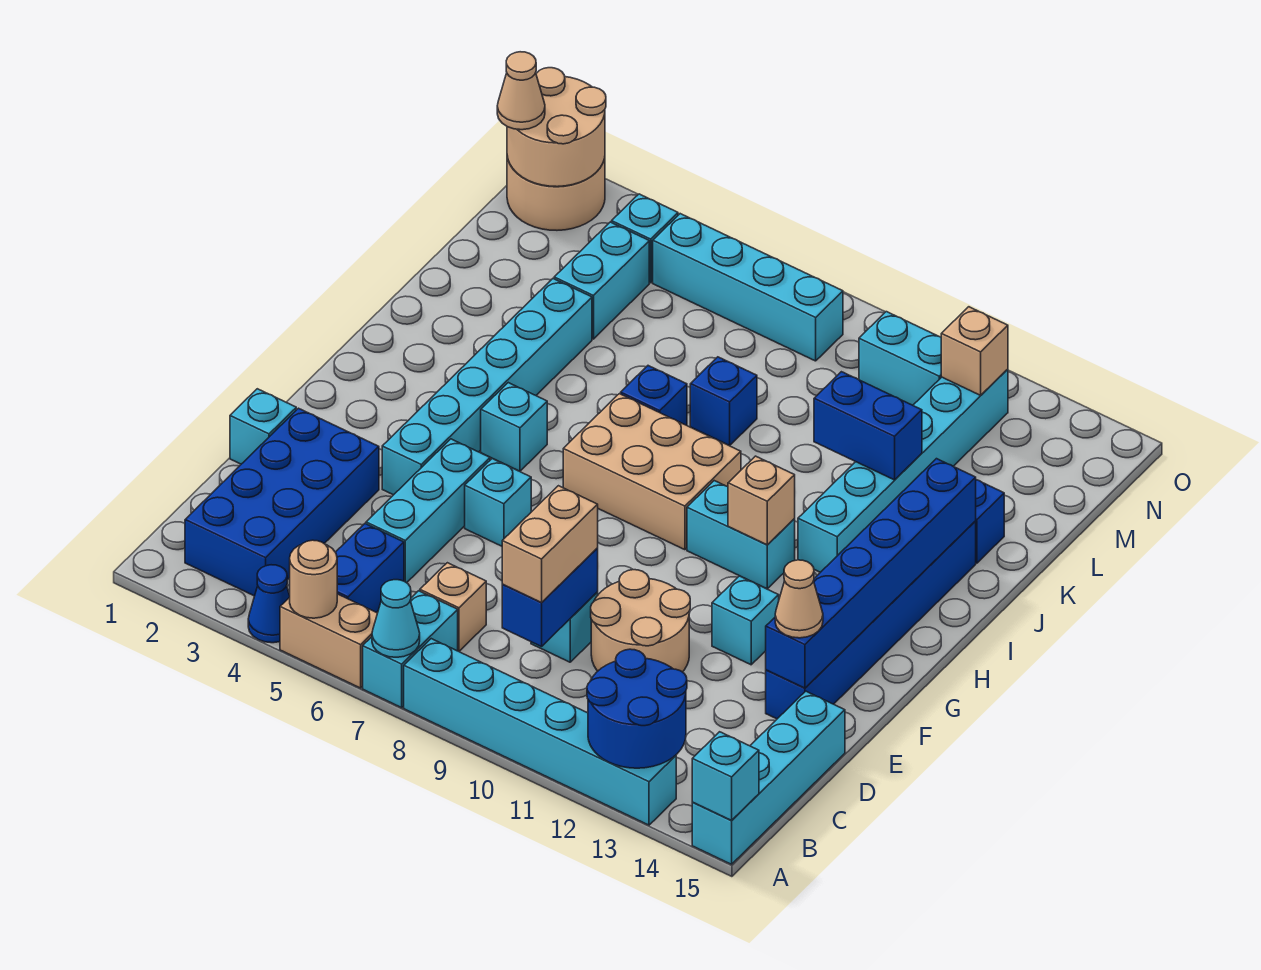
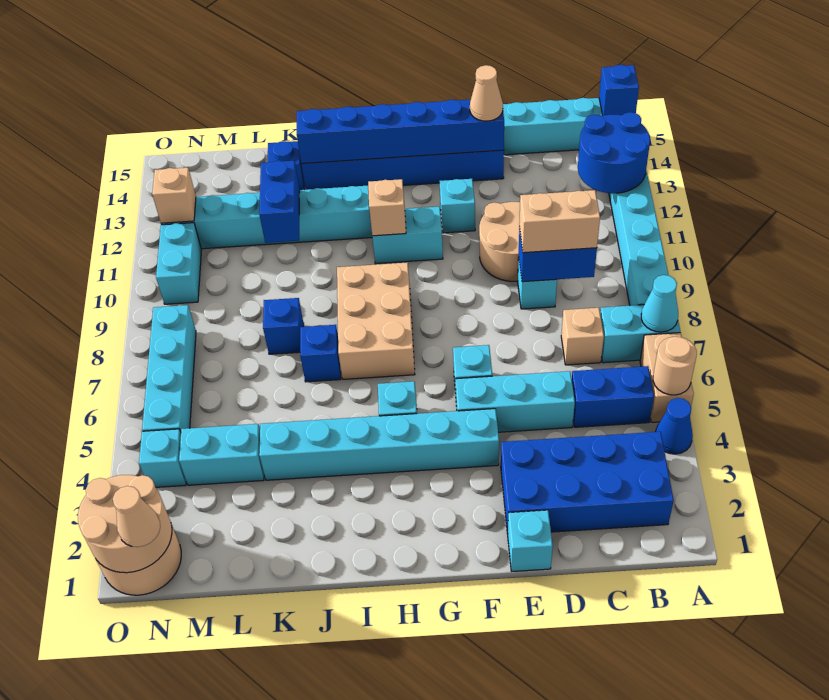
cyan 1x1 brick [692,732,759,820] -> blue 1x1 brick [599,65,639,116]
cyan 1x2 brick [687,481,795,589] -> cyan 1x2 brick turned to [372,206,443,264]

